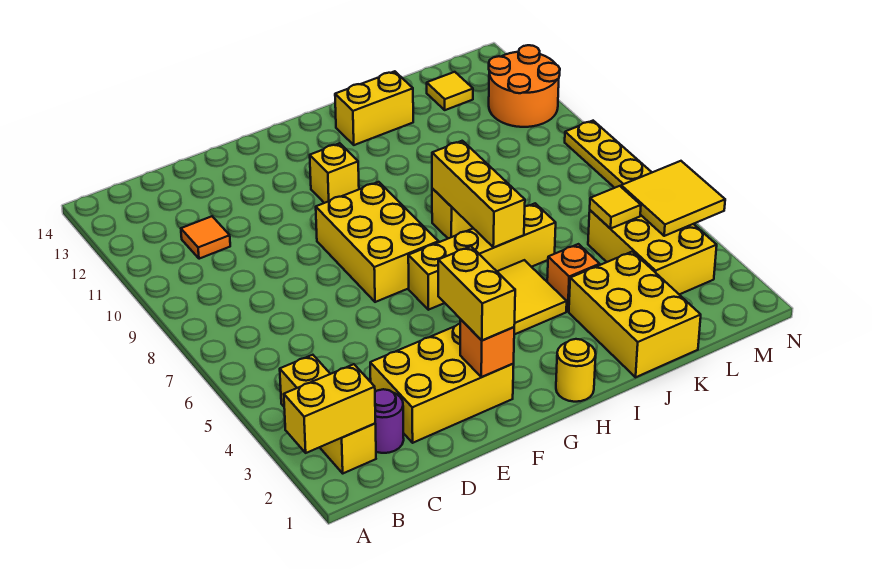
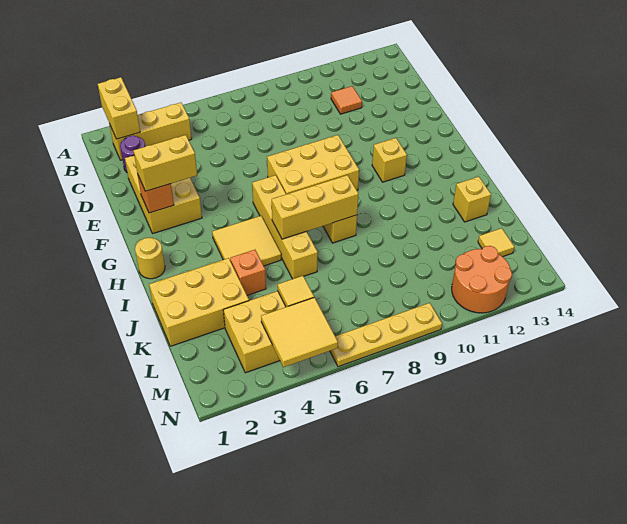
yellow 1x2 brick [335,71,413,145] -> yellow 1x1 brick [453,177,491,222]

